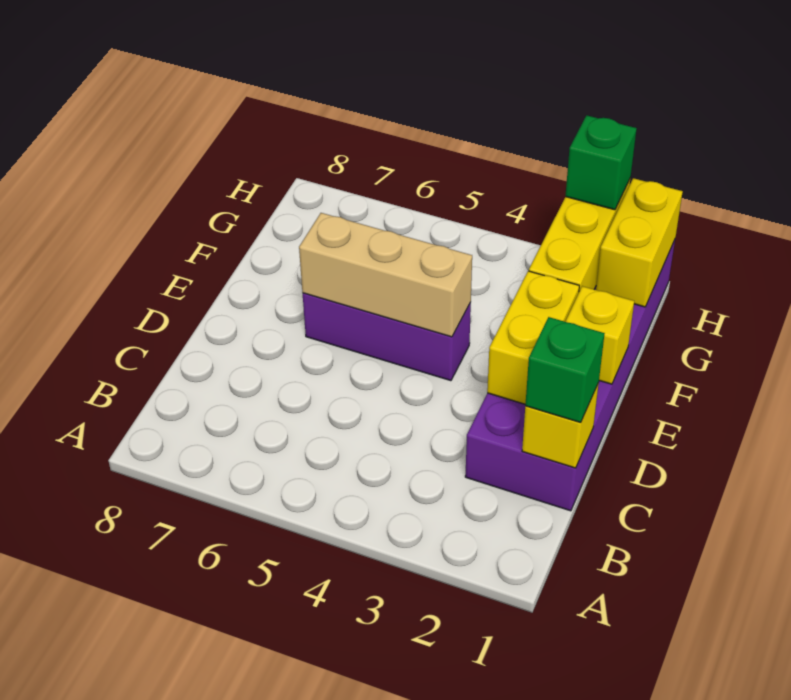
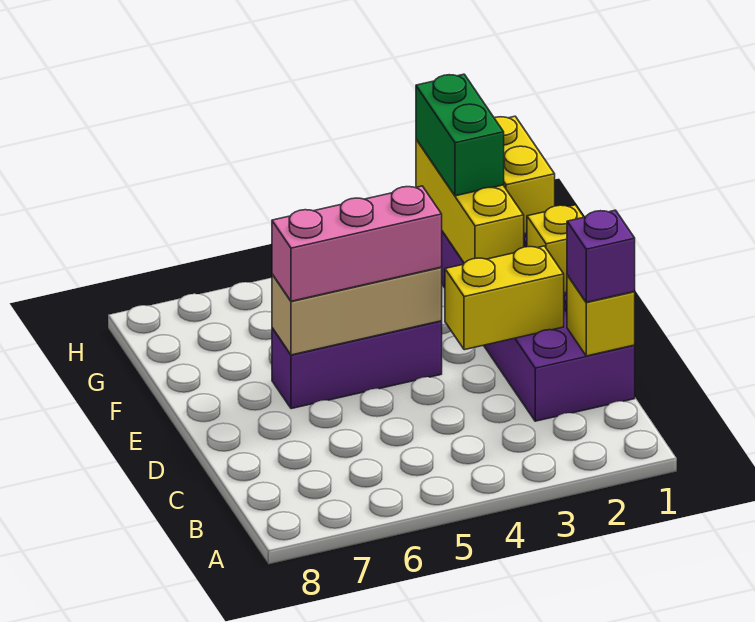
green 1x1 brick [525,317,605,423] -> purple 1x1 brick [567,210,635,302]
yellow 1x2 brick [487,271,579,404] -> yellow 1x2 brick turned to [445,246,564,350]
none -> pink 1x3 brick [272,186,442,301]
green 1x1 brick [565,115,637,210] -> green 1x2 brick [416,74,504,196]

